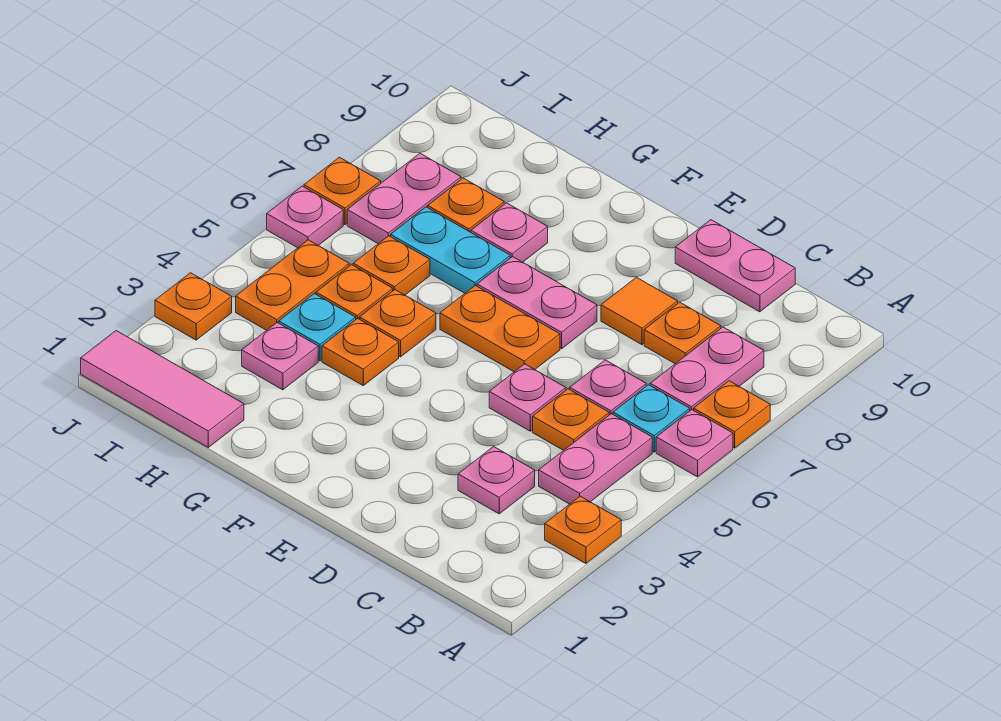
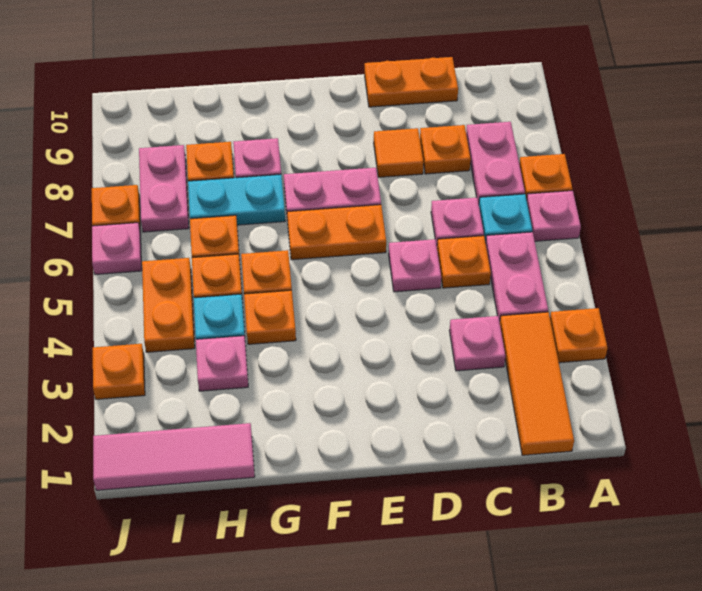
none -> orange 1x3 tile [500,312,574,455]
pink 1x2 plate [675,220,795,312] -> orange 1x2 plate [365,57,458,107]

